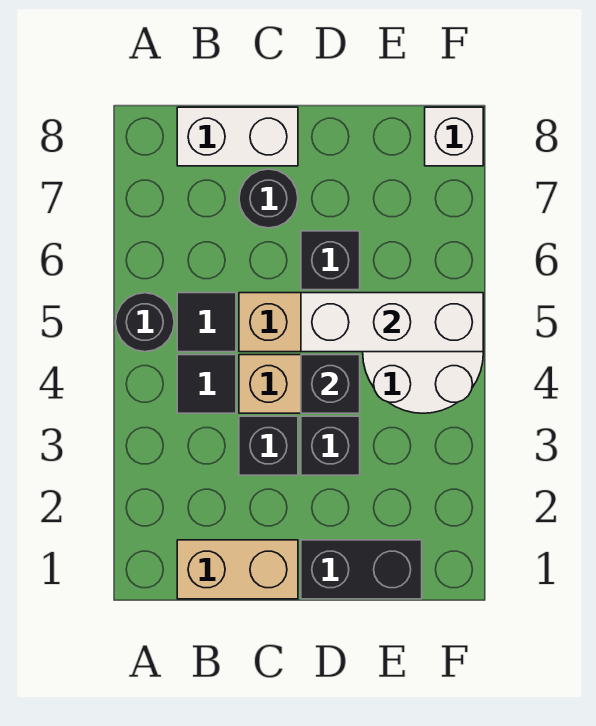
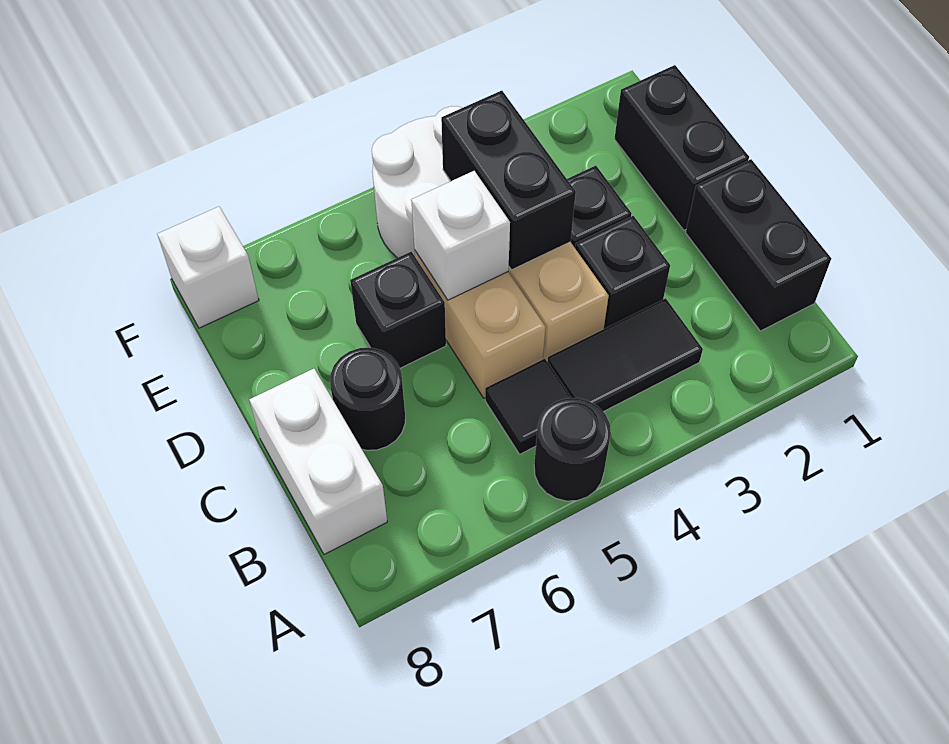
tan 1x2 brick [177,540,298,599] -> black 1x2 brick [686,159,831,331]
black 1x1 tile [177,355,236,413] -> black 1x2 tile [548,298,703,412]
black 1x1 brick [301,355,360,413] -> black 1x2 brick [441,91,576,270]
white 1x3 brick [301,293,483,352] -> white 1x1 brick [411,171,510,300]

